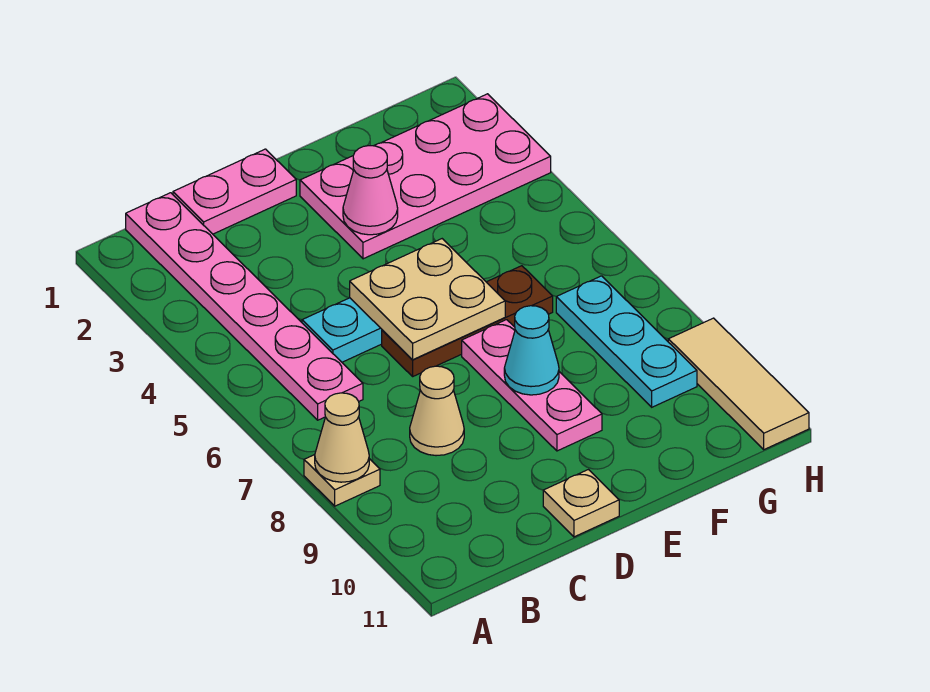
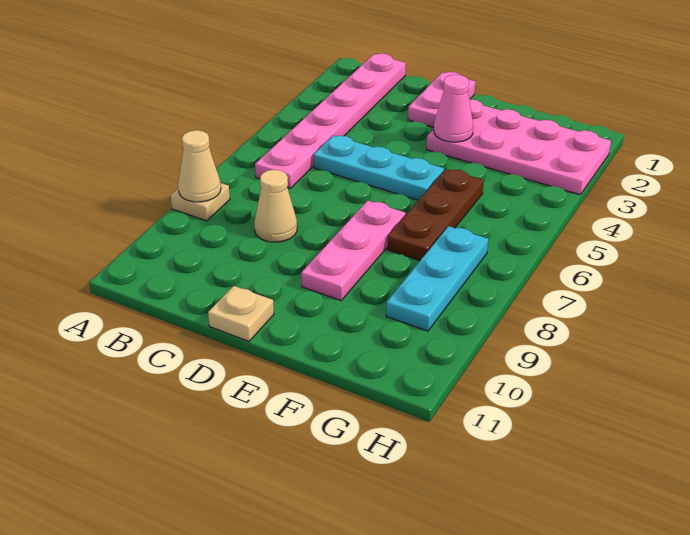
pink 1x2 plate [173,149,296,234] -> pink 1x2 plate turned to [408,72,475,127]
tan 2x2 plate [350,239,505,360] -> none
brown 1x3 plate [382,266,553,376] -> brown 1x3 plate turned to [387,169,484,261]
cyan 1x1 cone [504,306,559,395] -> none
tan 1x3 tile [668,318,809,449] -> none

